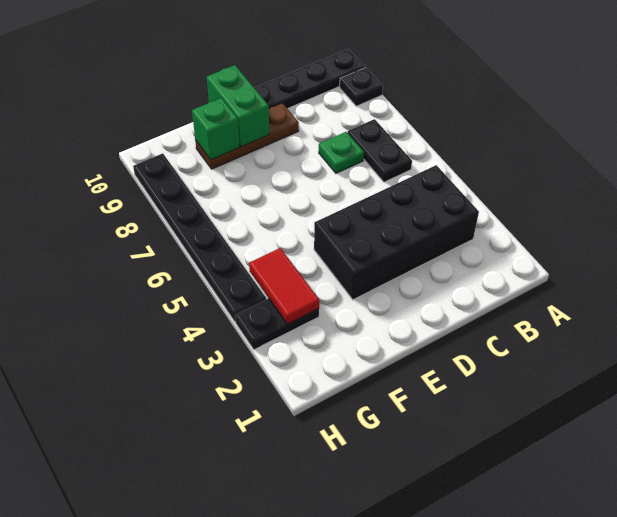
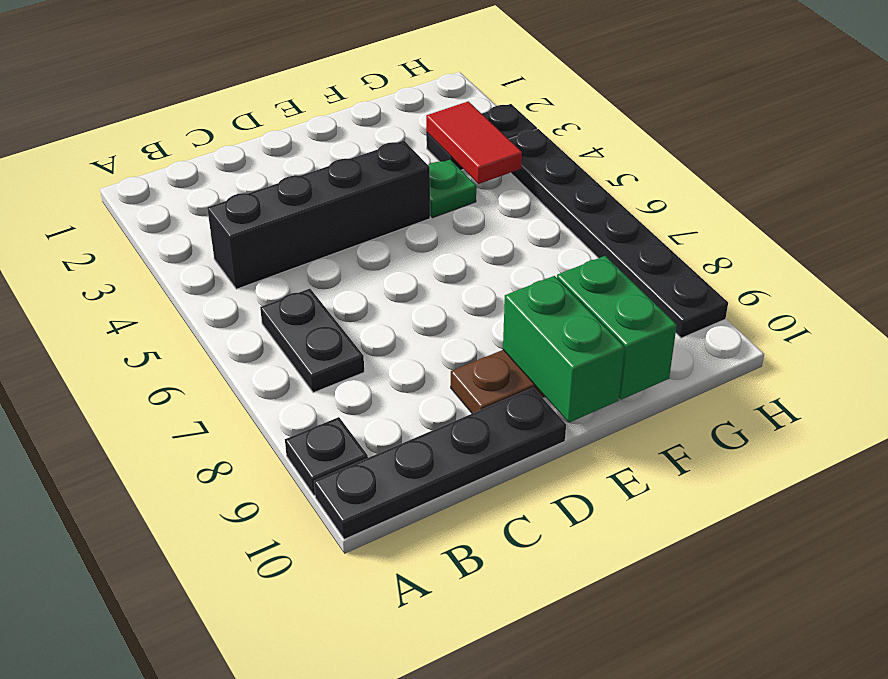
black 2x4 brick [314,165,479,300] -> black 1x4 brick [207,141,430,289]
green 1x1 plate [319,132,364,173] -> green 1x1 plate moved to [428,160,476,218]
green 1x1 brick [192,98,240,160] -> green 1x2 brick [557,256,677,400]

